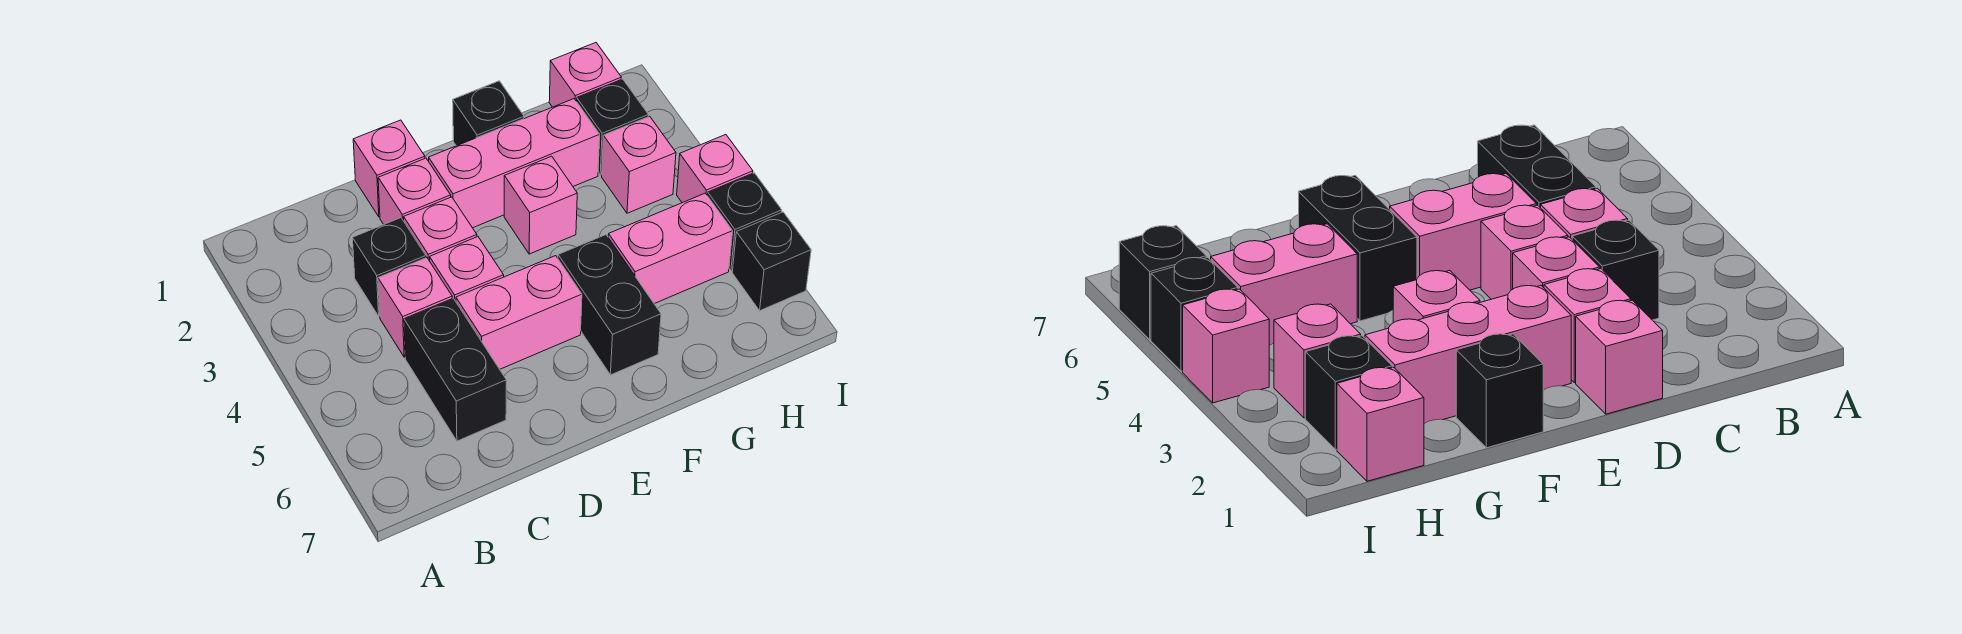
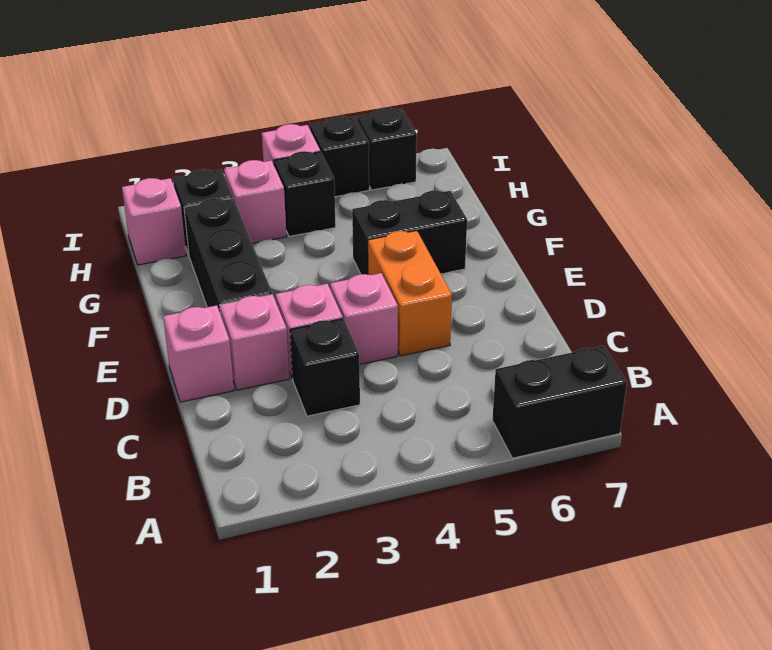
pink 1x1 brick [378,258,452,357] -> none
black 1x2 brick [404,298,506,441] -> black 1x2 brick moved to [492,346,627,458]
pink 1x2 brick [456,256,582,369] -> orange 1x2 brick [368,231,452,356]
pink 1x3 brick [429,99,600,228] -> black 1x3 brick [184,198,272,315]
black 1x1 brick [453,81,524,146] -> black 1x1 brick moved to [274,151,336,236]
pink 1x1 brick [504,156,577,254] -> none
pink 1x2 brick [608,193,733,304] -> none

